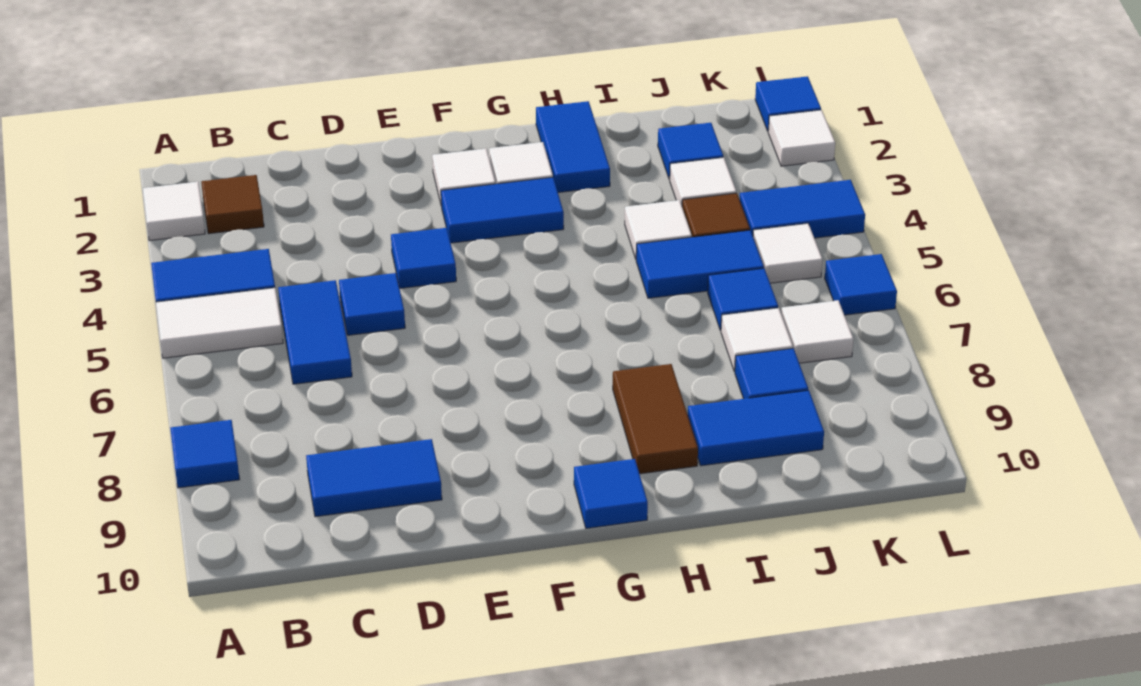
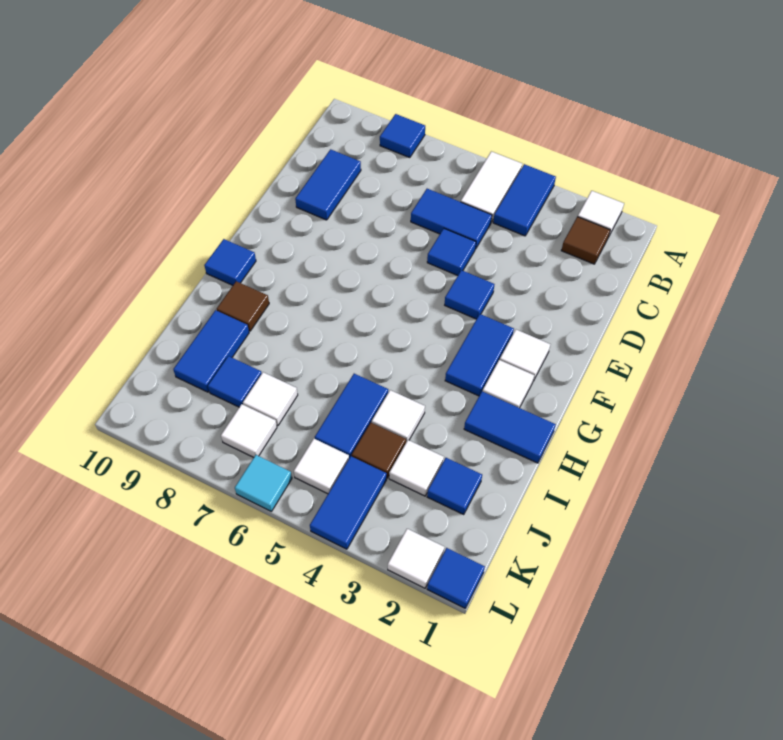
brown 1x2 tile [613,364,698,474] -> brown 1x1 tile [217,281,269,331]
blue 1x1 tile [708,268,778,331] -> none
blue 1x1 tile [825,254,897,315] -> cyan 1x1 tile [235,455,292,511]

